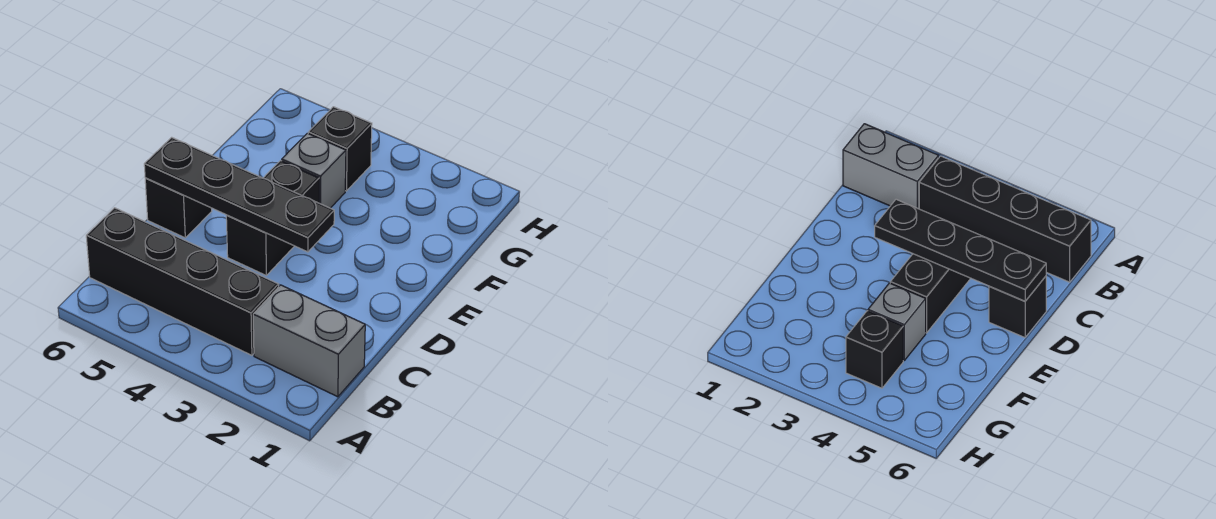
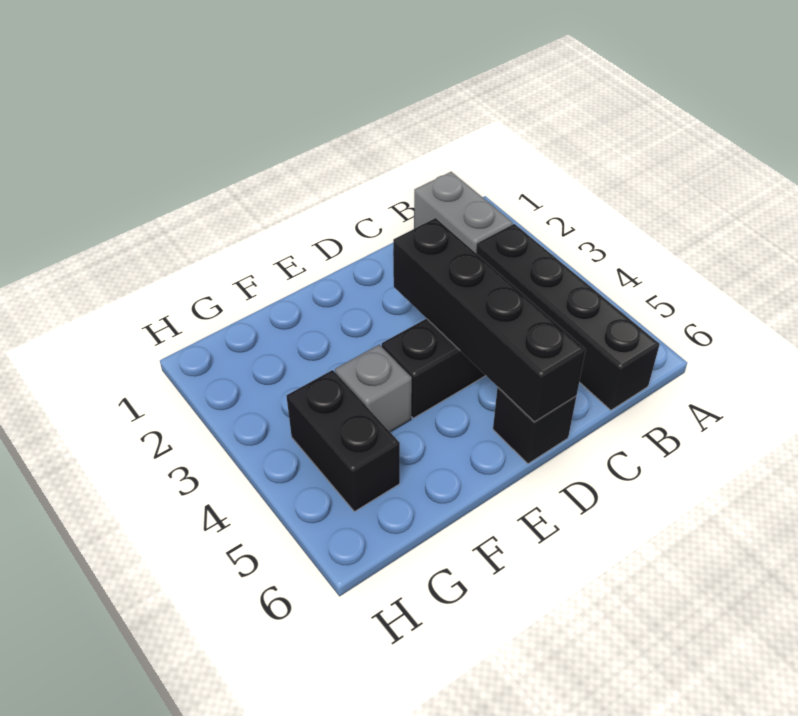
black 1x4 plate [144,137,334,252] -> black 1x4 brick [393,218,586,422]
black 1x1 brick [308,107,372,191] -> black 1x2 brick [287,370,400,512]

